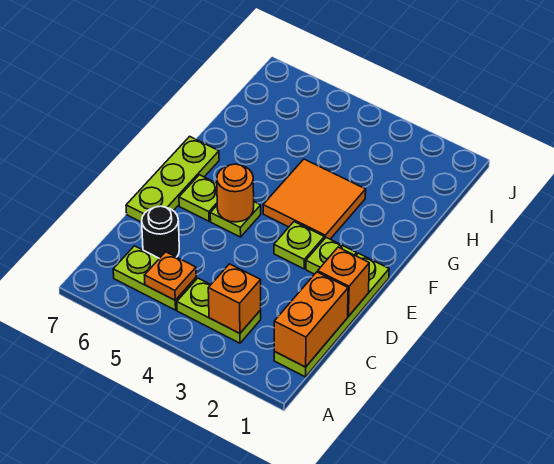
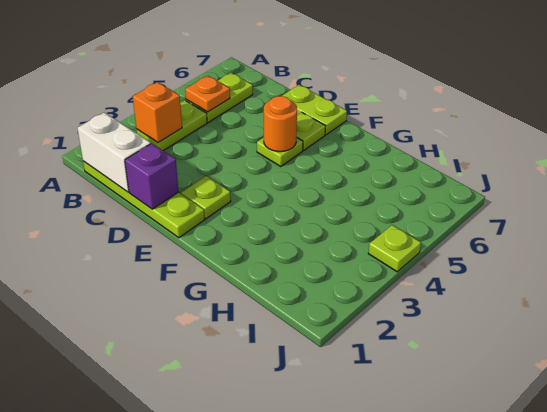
orange 1x2 brick [274,272,348,367] -> white 1x2 brick [77,113,151,192]
black 1x1 round brick [142,206,179,258] -> none
orange 1x1 brick [318,247,369,316] -> purple 1x1 brick [125,143,179,209]
lime 1x3 plate [126,136,219,222] -> lime 1x2 plate [282,85,347,135]
lime 1x1 plate [274,222,324,269] -> lime 1x1 plate moved to [368,225,421,272]
orange 2x2 tile [263,159,366,239] -> none

